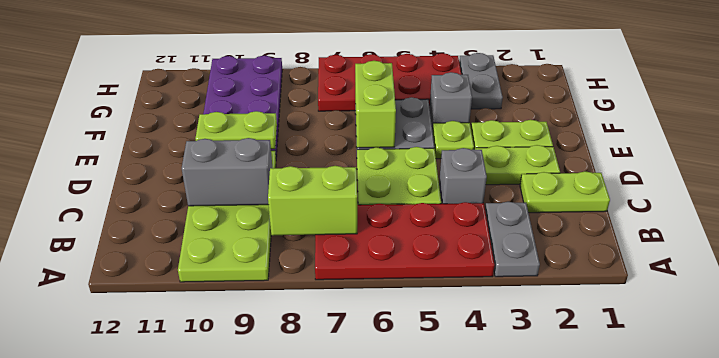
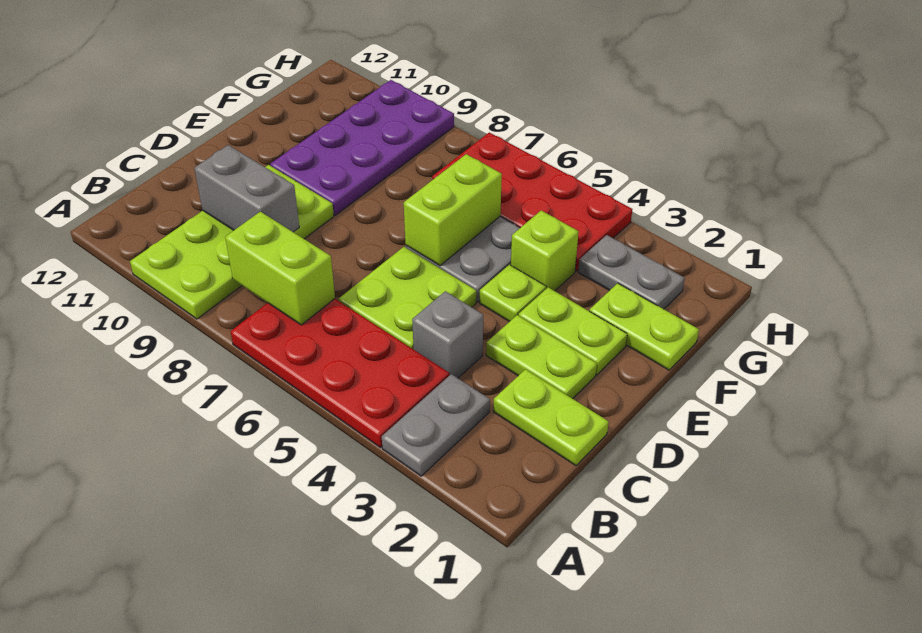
lime 1x2 plate [196,111,277,149] -> lime 1x2 plate moved to [589,283,699,370]
grey 1x1 brick [430,72,472,132] -> lime 1x1 brick [511,210,579,291]
grey 1x2 plate [459,53,503,109] -> grey 1x2 plate turned to [578,235,685,309]

